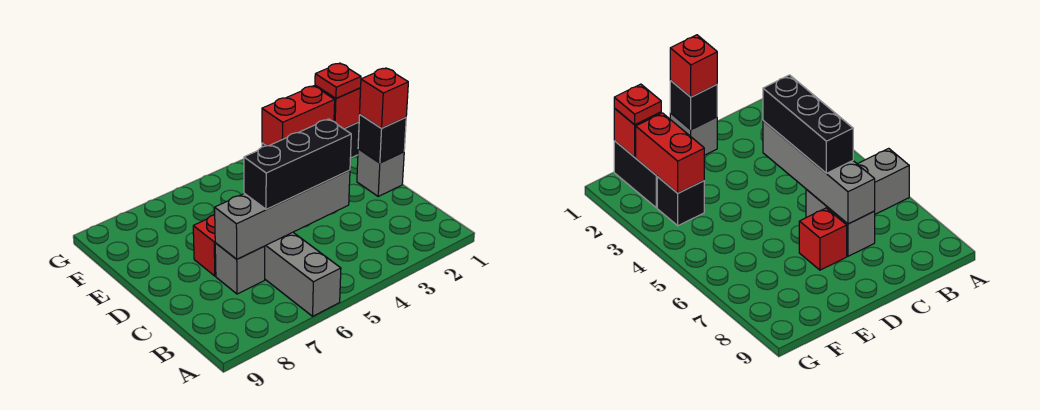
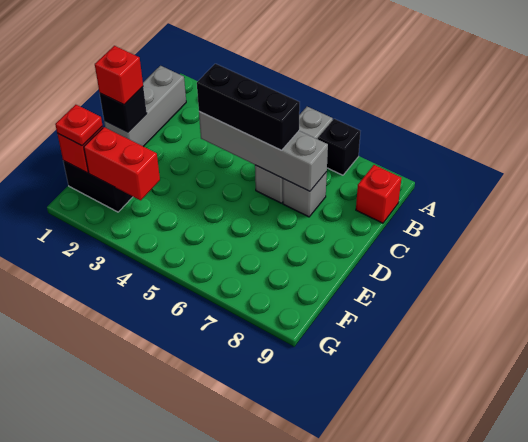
grey 1x1 brick [357,149,404,196] -> grey 1x3 brick [104,66,186,146]
red 1x1 brick [193,215,216,276] -> red 1x1 brick moved to [356,165,401,223]
black 1x1 brick [657,177,704,226] -> black 1x1 brick moved to [318,119,360,175]

